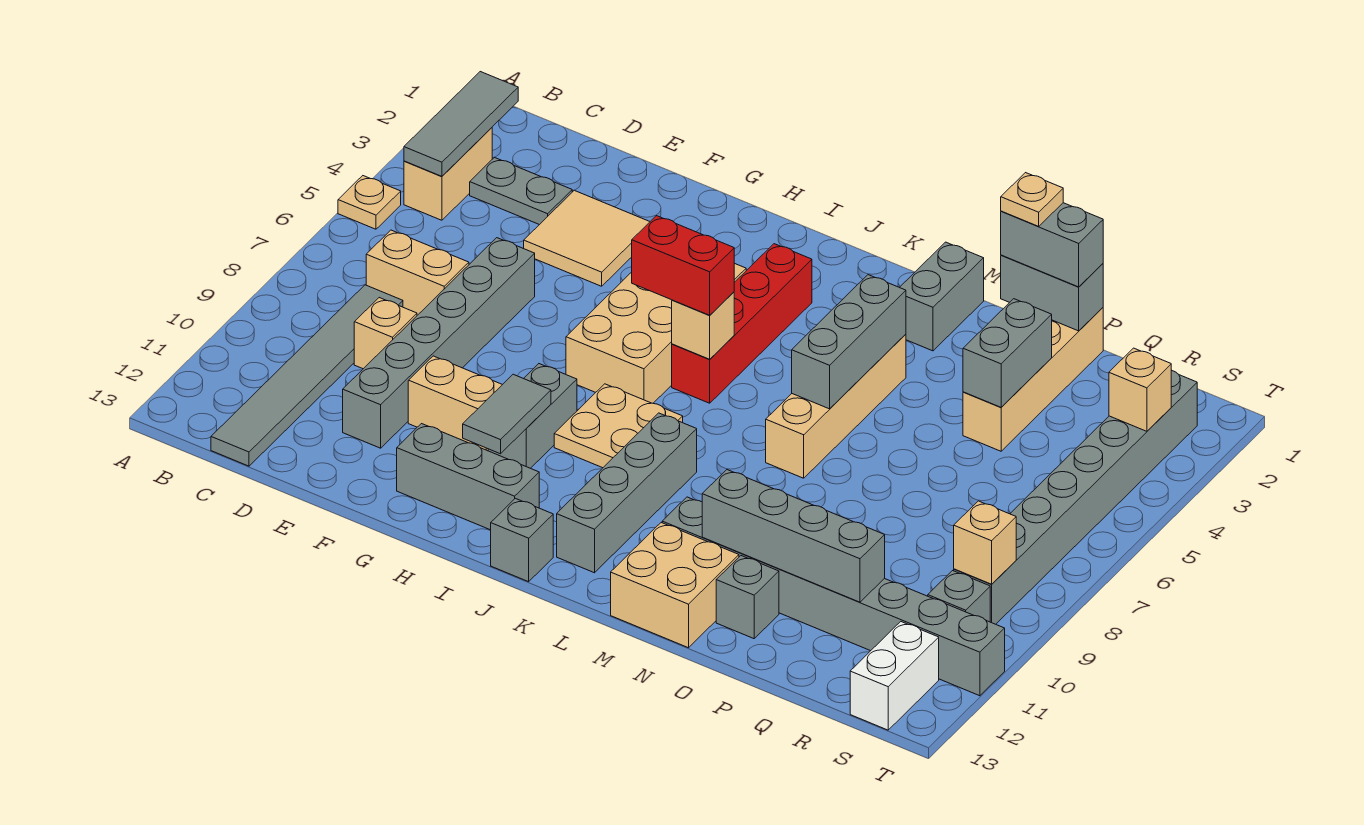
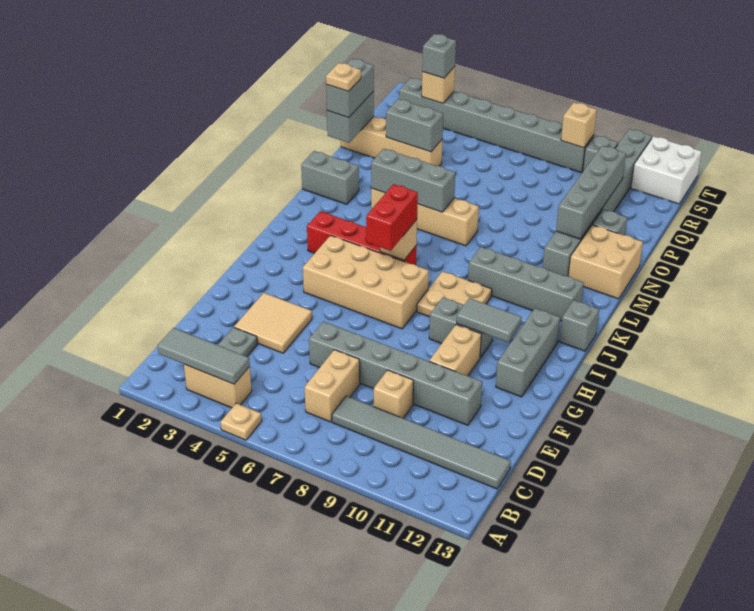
none -> grey 1x1 brick [422,34,456,78]
white 1x2 brick [850,622,939,730] -> white 2x2 brick [631,136,702,204]

